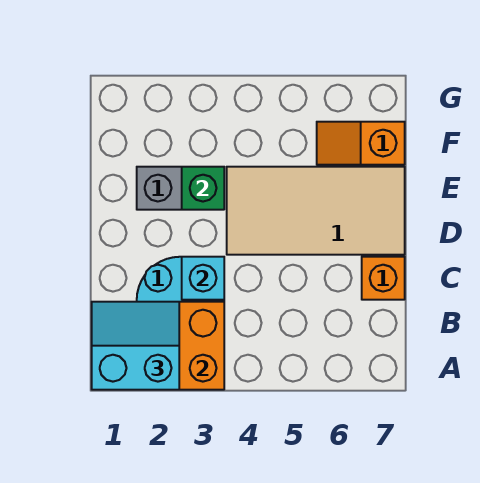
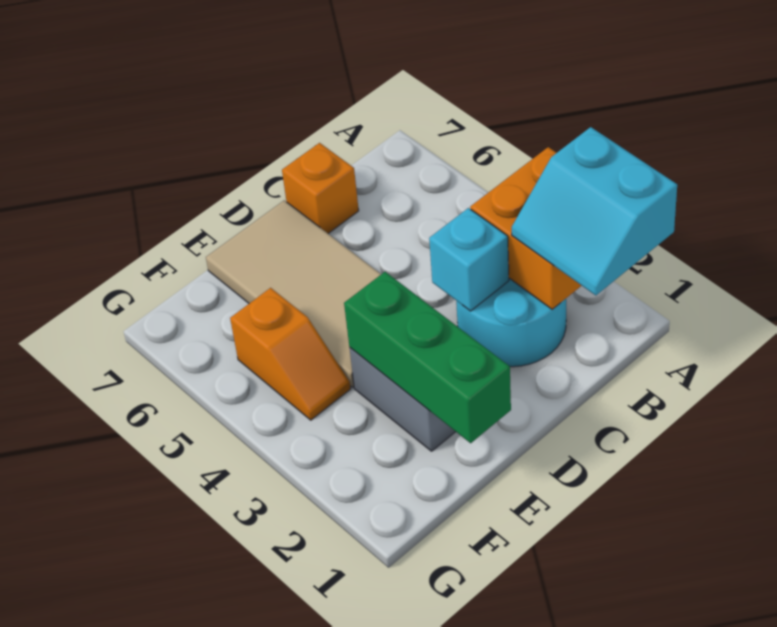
green 1x1 brick [182,167,224,210] -> green 1x3 brick [344,272,511,443]
orange 1x2 slope [317,122,405,165] -> orange 1x2 slope moved to [230,288,351,420]

